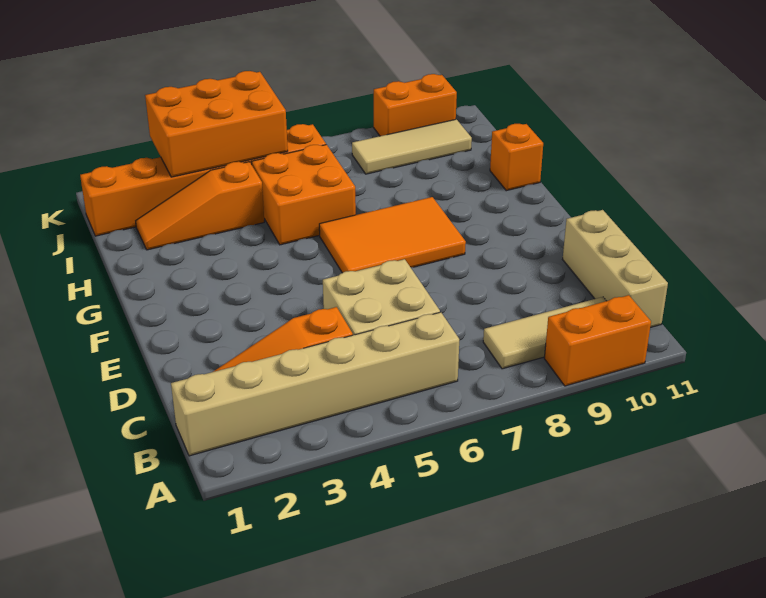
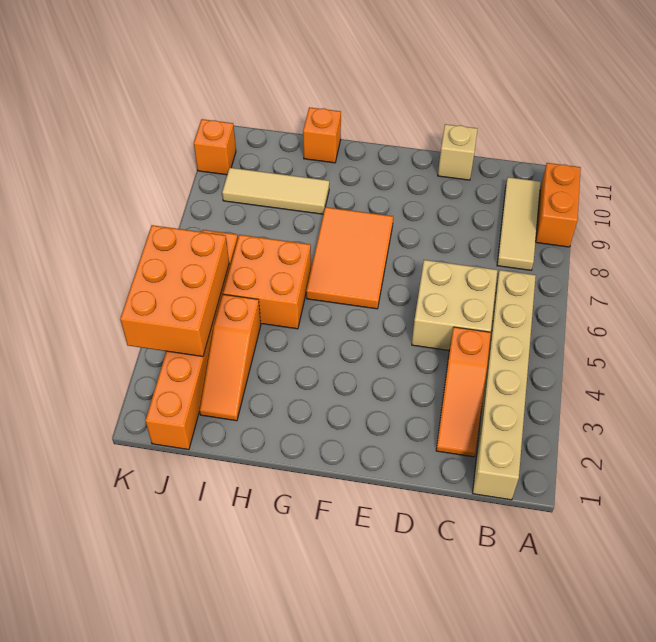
tan 1x3 brick [563,210,668,328] -> tan 1x1 brick [438,124,477,180]
tan 1x3 tile [352,119,472,174] -> tan 1x3 tile turned to [222,168,329,214]
orange 1x2 brick [374,74,457,136] -> orange 1x1 brick [194,119,236,175]

